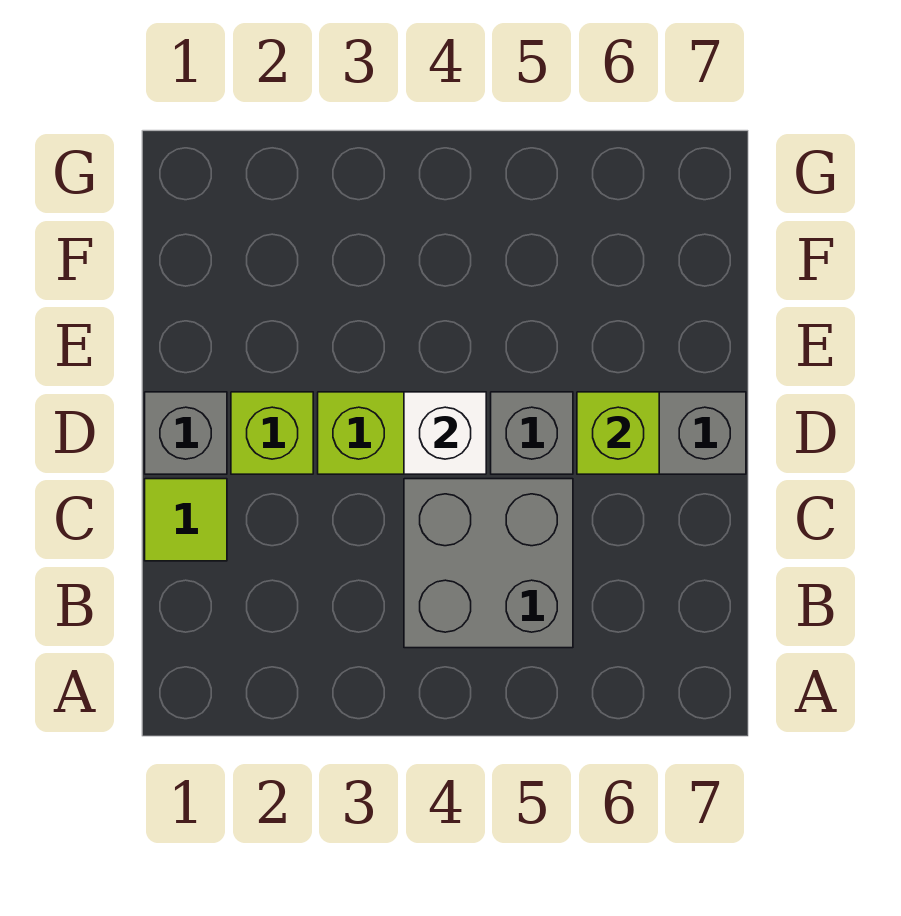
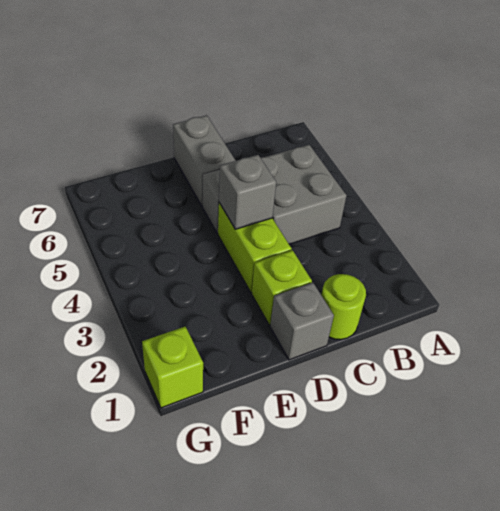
lime 1x1 tile [145,479,227,561] -> lime 1x1 round brick [321,274,366,340]
white 1x1 brick [404,392,486,474] -> grey 1x1 brick [219,155,276,229]
lime 1x1 brick [577,392,659,474] -> lime 1x1 brick moved to [142,327,203,408]

